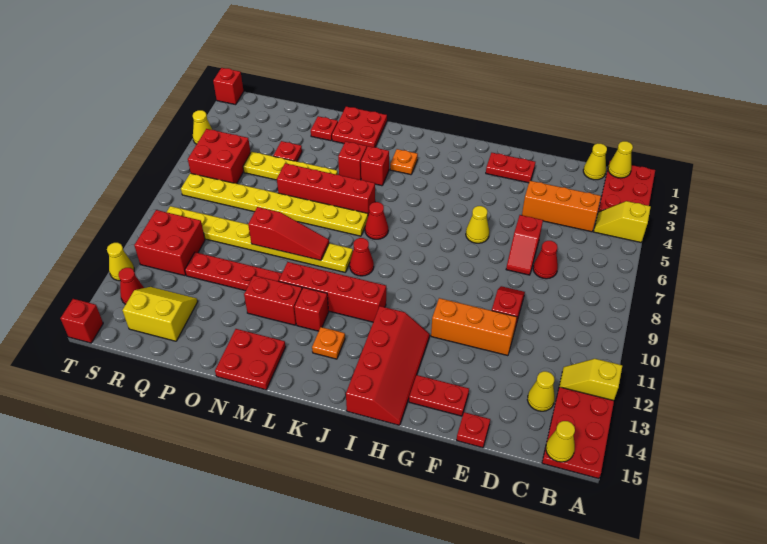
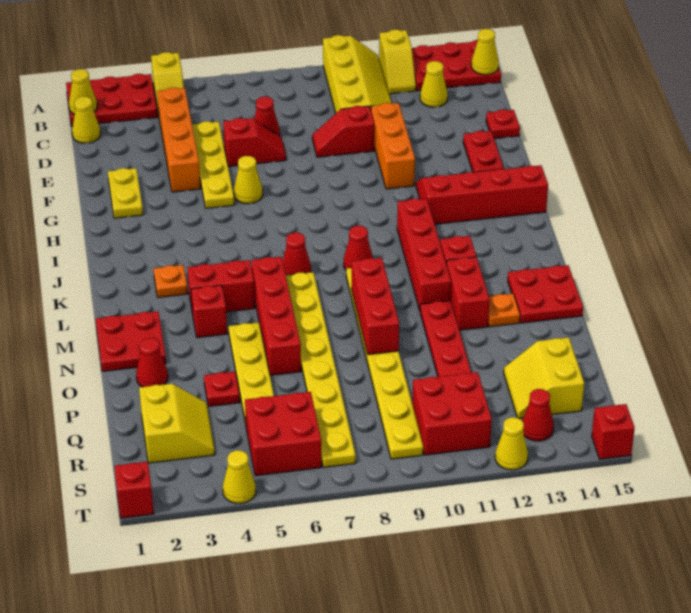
none -> yellow 2x4 slope [323,35,392,113]
orange 1x3 brick [522,181,601,232] -> orange 1x4 brick [157,88,200,192]
none -> yellow 1x4 plate [192,121,234,208]
red 1x2 plate [486,153,535,183] -> yellow 1x2 plate [108,168,143,218]
orange 1x1 plate [312,327,345,359] -> orange 1x1 plate moved to [488,294,520,327]
red 1x1 brick [361,146,389,186] -> red 1x2 brick [188,260,255,314]
red 1x3 slope [248,207,329,260] -> red 1x3 brick [352,258,399,355]
red 1x1 plate [311,116,338,141] -> red 1x1 cone [136,338,168,387]
none -> yellow 2x2 slope [139,384,215,463]

